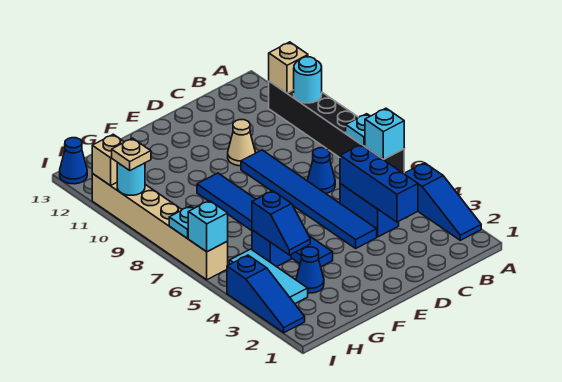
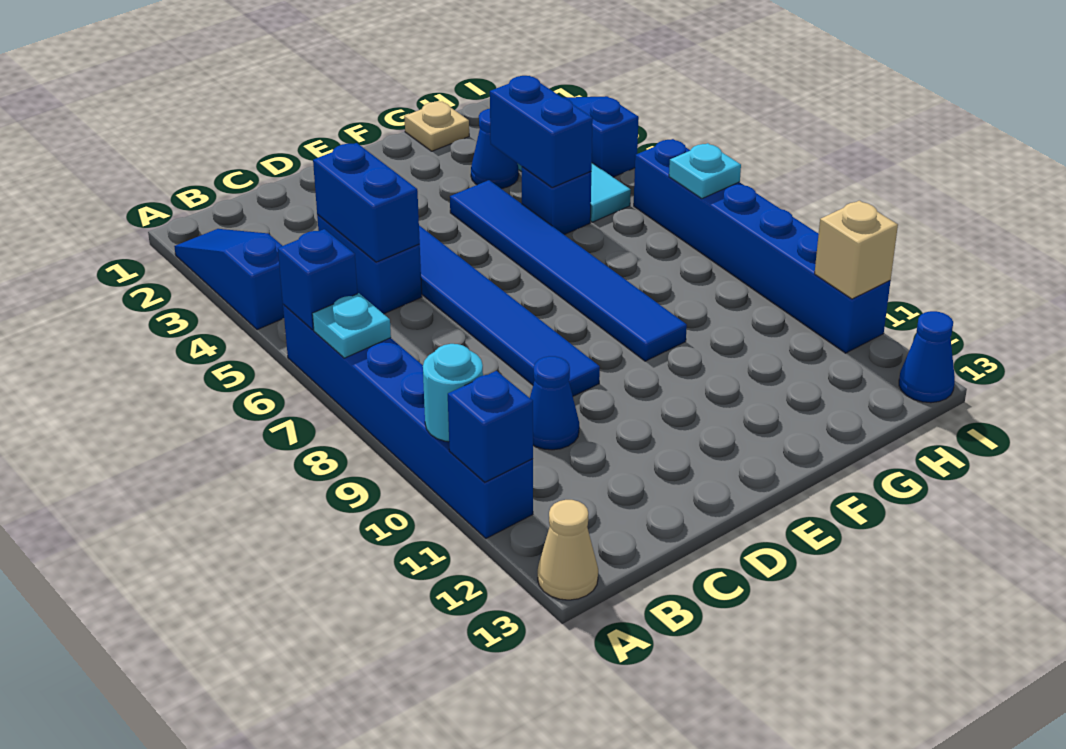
black 1x6 brick [269,81,404,174] -> blue 1x6 brick [283,304,533,538]
cyan 1x1 brick [365,108,404,159] -> blue 1x1 brick [278,229,357,330]
tan 1x1 brick [269,42,308,93] -> blue 1x1 brick [448,371,533,482]
blue 1x3 brick [340,145,418,222] -> blue 1x2 brick [313,143,420,262]
blue 1x1 cone [308,148,335,193] -> blue 1x1 cone moved to [530,356,579,450]
tan 1x1 cone [228,120,255,166] -> tan 1x1 cone moved to [538,500,598,600]
blue 1x2 slope [252,191,310,255] -> blue 1x2 brick [490,76,593,188]
tan 1x6 brick [92,174,228,280] -> blue 1x6 brick [634,139,890,353]
cyan 1x1 brick [188,201,228,252] -> none
cyan 1x1 round brick [117,162,145,195] -> none
tan 1x1 plate [112,138,151,170] -> tan 1x1 plate moved to [404,102,469,151]

